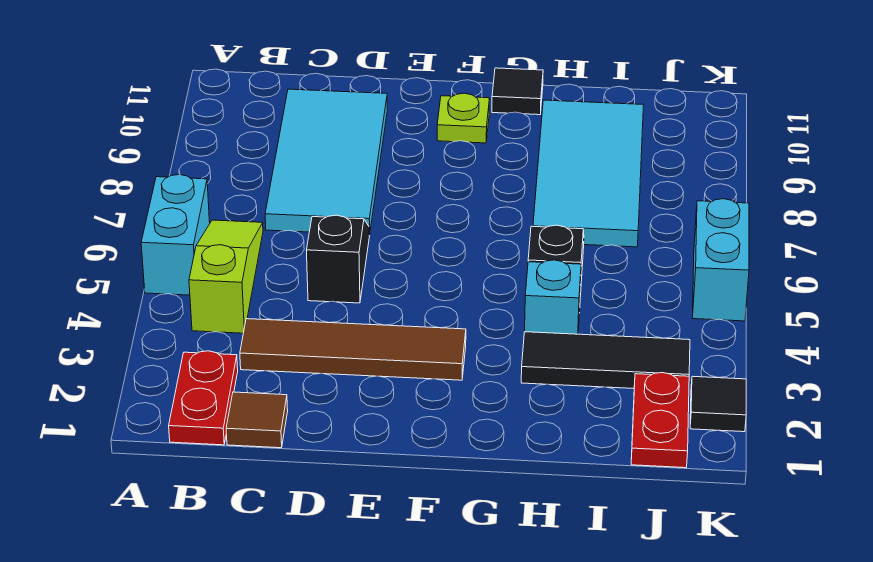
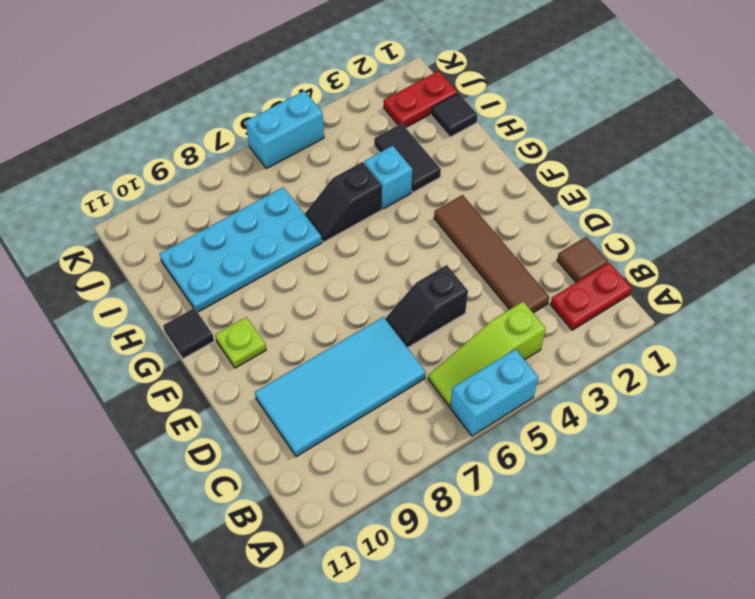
black 1x3 tile [521,332,690,389] -> black 1x2 tile [374,123,441,192]
cyan 2x4 tile [533,100,643,247] -> cyan 2x4 plate [160,187,322,312]
black 1x1 tile [690,376,746,432] -> black 1x1 tile moved to [431,93,477,137]

